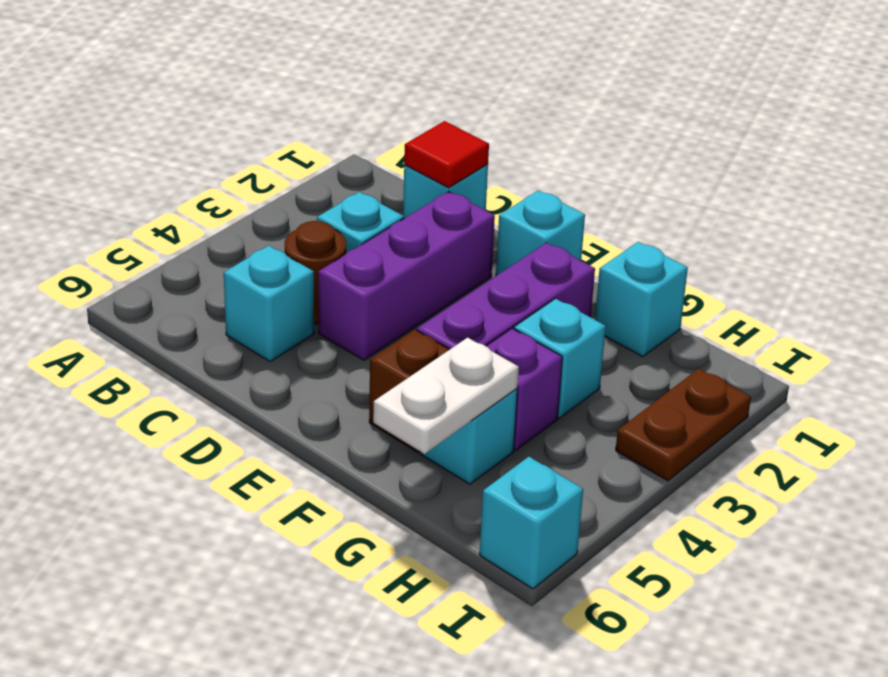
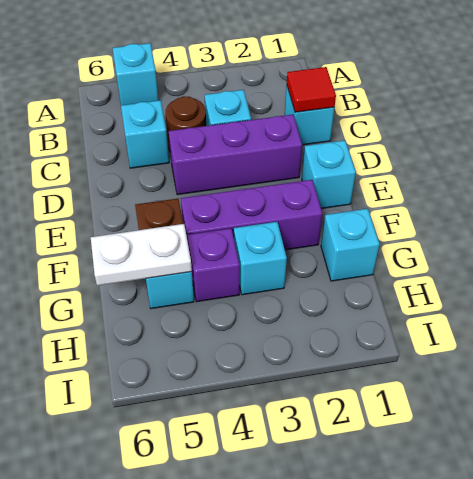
brown 1x2 plate [616,369,751,481] -> none
cyan 1x1 brick [480,457,583,589] -> cyan 1x1 brick moved to [113,43,158,105]

